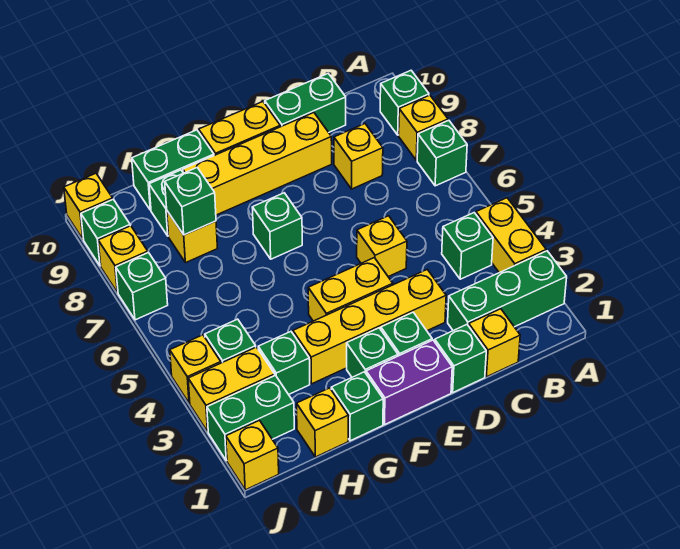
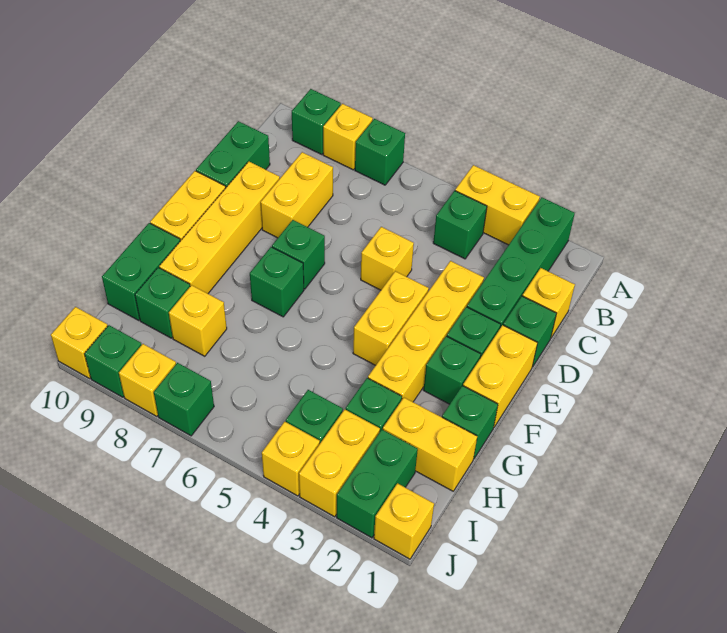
green 1x3 brick [448,251,567,331] -> green 1x4 brick [467,197,575,328]
yellow 1x1 brick [334,124,383,189] -> yellow 1x2 brick [261,152,333,238]
purple 1x2 brick [366,340,452,424] -> yellow 1x2 brick [463,325,537,427]
yellow 1x1 brick [297,388,348,457] -> yellow 1x2 brick [383,398,477,491]
green 1x1 brick [165,168,216,235] -> green 1x1 brick moved to [272,220,325,289]

